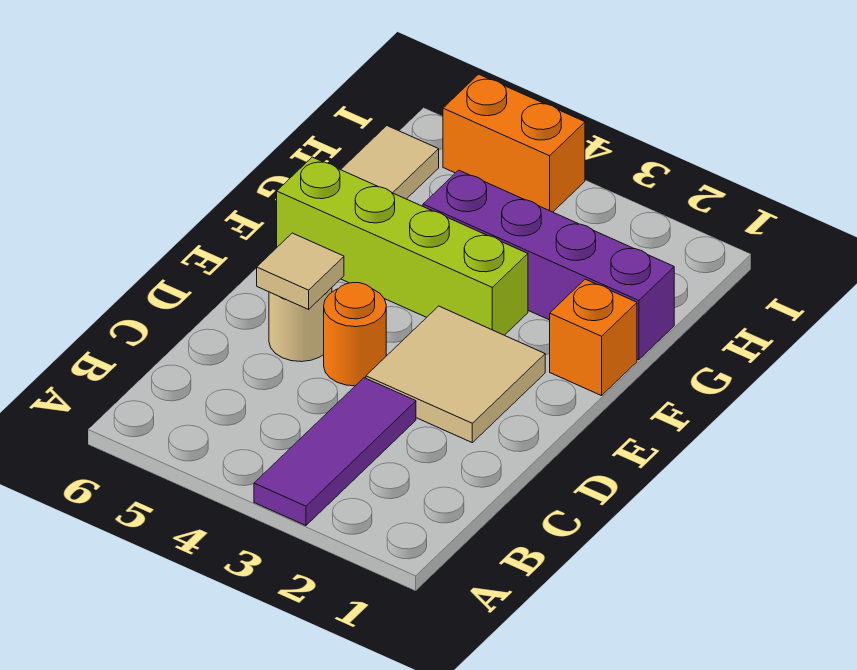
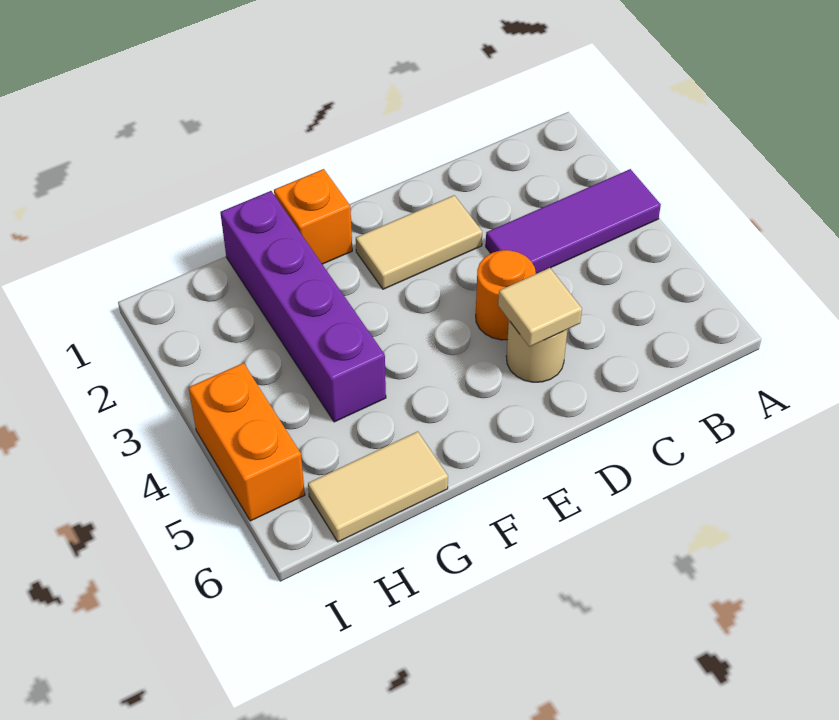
tan 2x2 tile [366,306,545,443] -> tan 1x2 tile [356,195,482,289]
lime 1x4 brick [277,157,528,335] -> none

